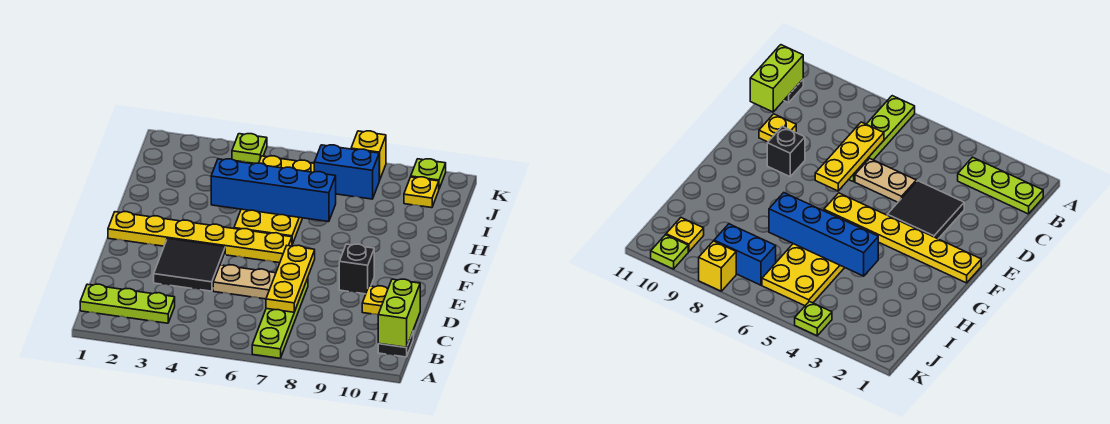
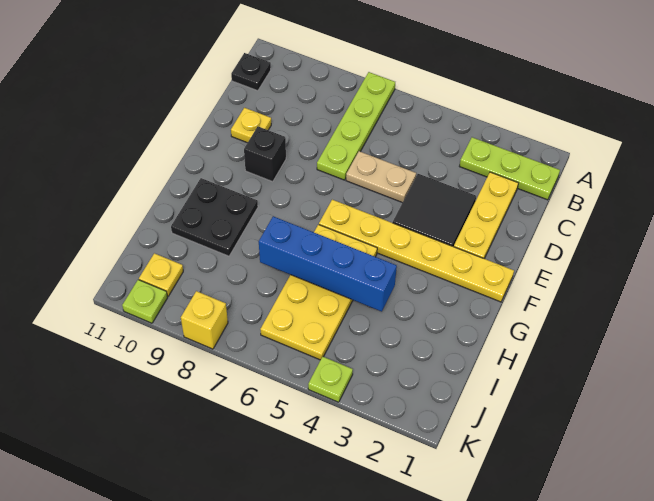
lime 1x2 brick [378,279,420,347] -> none
yellow 1x3 plate [266,245,315,312] -> yellow 1x3 plate moved to [454,172,518,259]
none -> black 2x2 plate [171,178,258,256]
blue 1x2 brick [314,145,379,199] -> none

